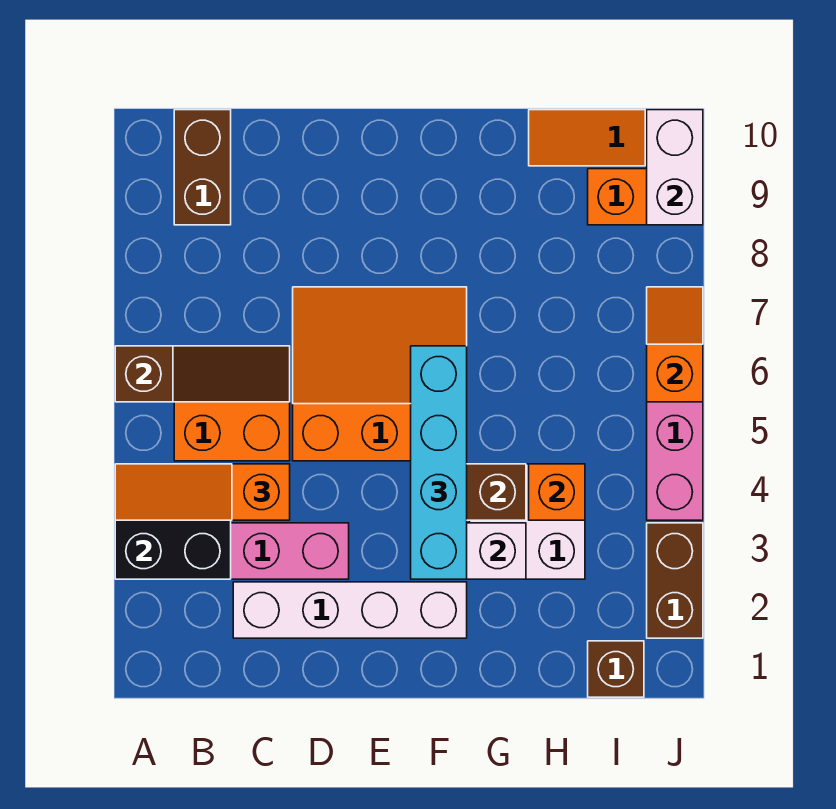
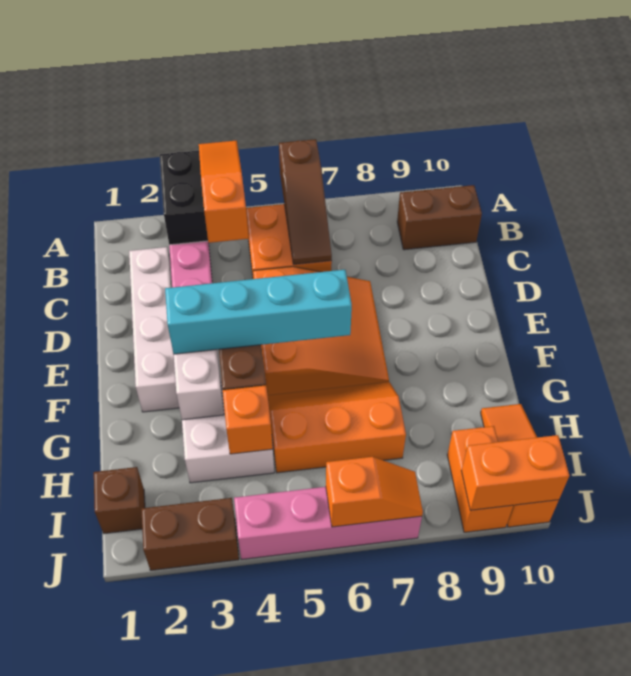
none -> orange 2x3 slope [268,382,406,473]
white 1x2 brick [647,110,703,225] -> orange 1x2 brick [461,435,569,510]

